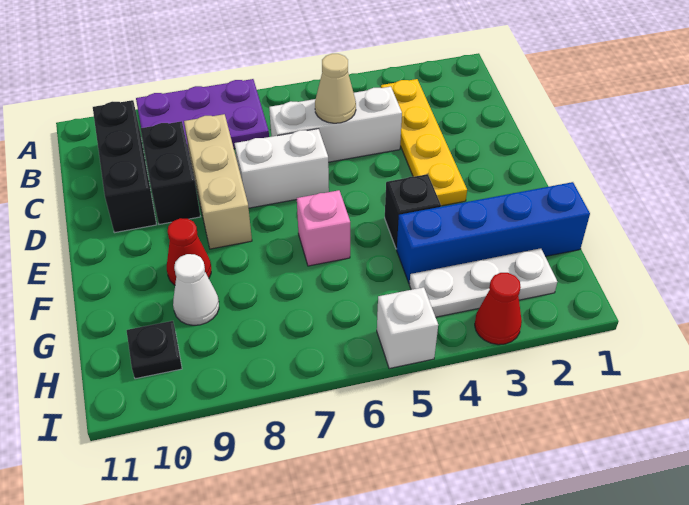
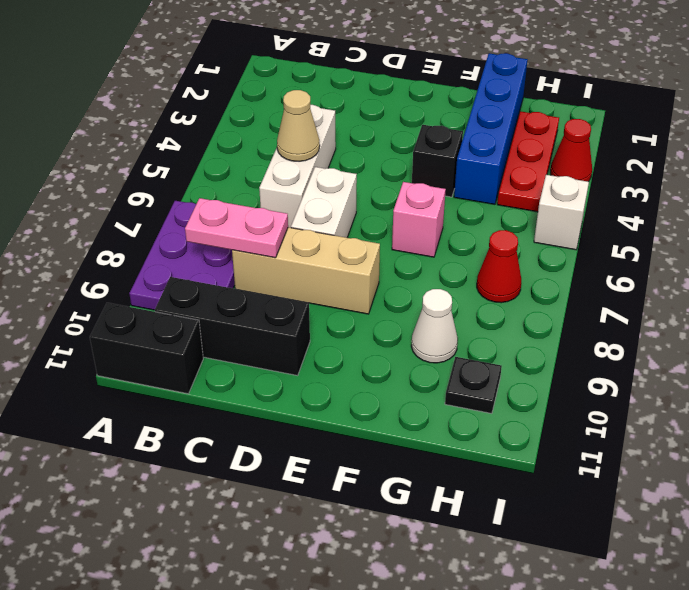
yellow 1x4 plate [381,79,467,206] -> none
none -> pink 1x2 plate [185,198,288,258]
black 1x2 brick [141,121,200,224] -> black 1x2 brick moved to [90,303,203,394]
red 1x1 cone [167,218,211,285] -> red 1x1 cone moved to [477,230,521,303]
white 1x3 plate [409,248,557,317] -> red 1x3 plate [497,111,559,212]

